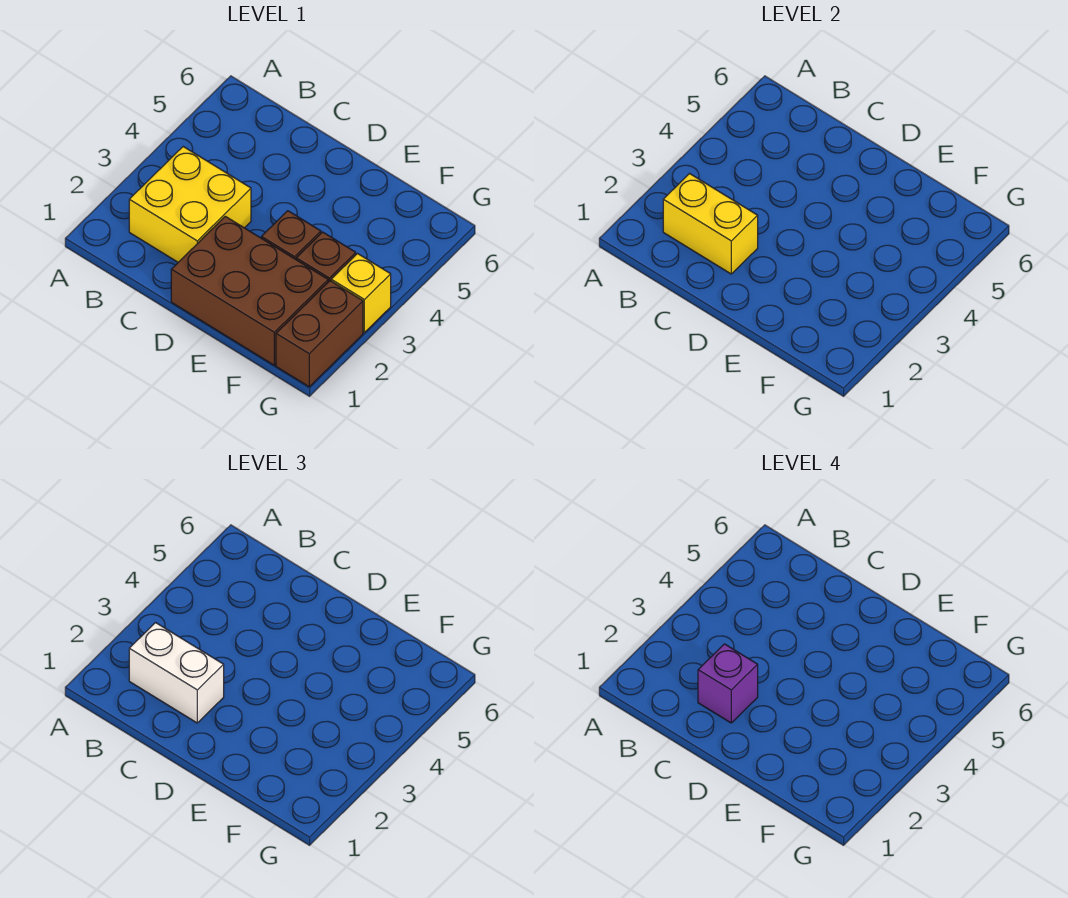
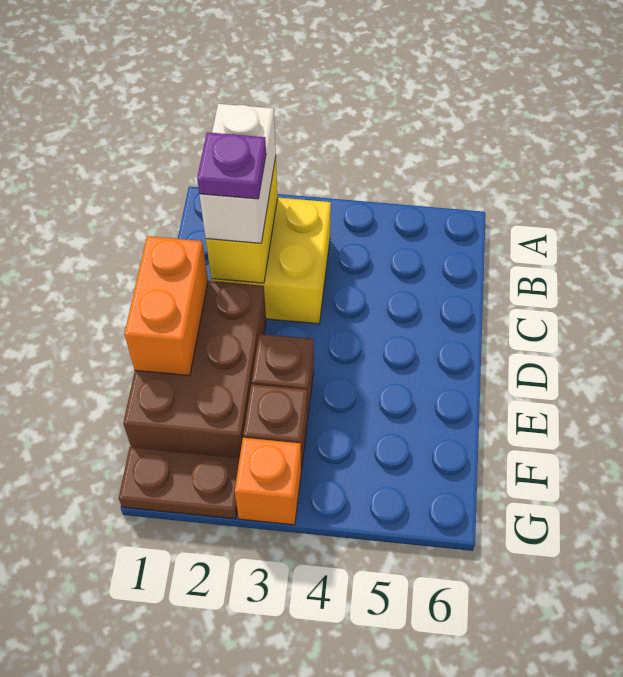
purple 1x1 brick [698,644,758,723] -> purple 1x1 plate [197,132,266,199]
none -> orange 1x2 brick [124,236,208,376]
brown 1x2 brick [276,281,363,387] -> brown 1x2 plate [119,447,240,519]
yellow 1x1 brick [331,254,391,332] -> orange 1x1 brick [235,438,301,525]

